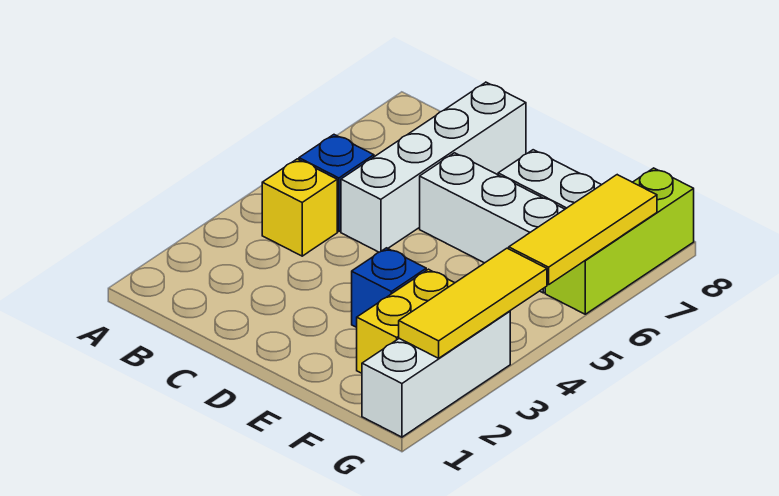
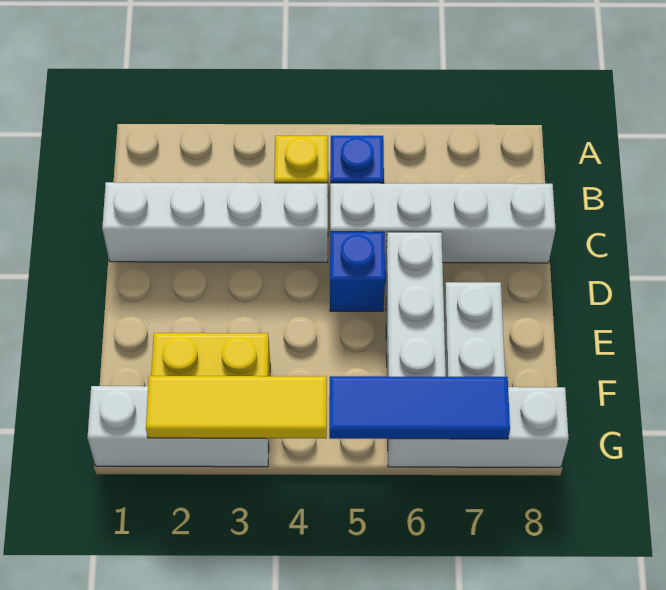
none -> white 1x4 brick [102,182,328,262]
blue 1x1 brick [352,248,426,327] -> blue 1x1 brick moved to [330,232,385,311]
yellow 1x3 tile [509,175,657,285] -> blue 1x3 tile [329,376,510,439]
lime 1x3 brick [545,168,694,314] -> white 1x3 brick [388,387,568,467]

